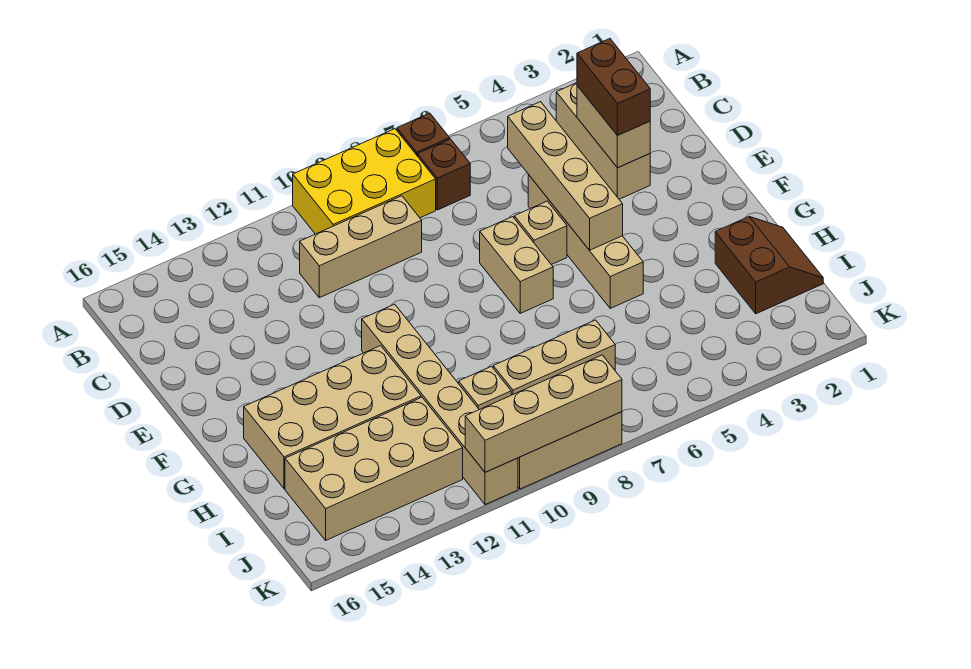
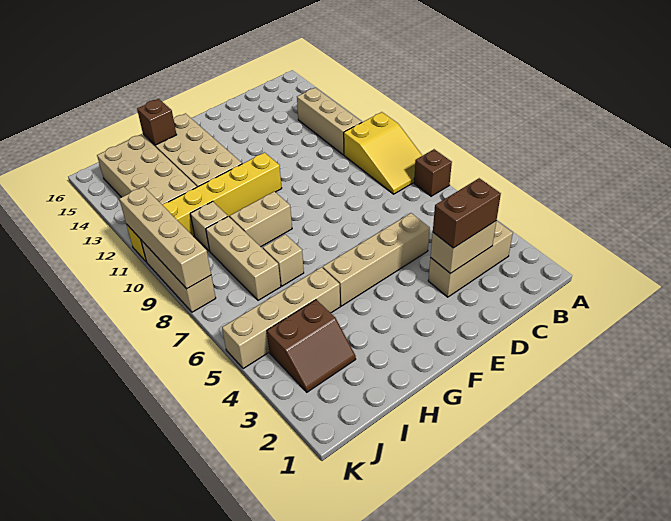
yellow 2x3 brick [293,129,436,234] -> yellow 2x3 slope [344,112,422,194]
brown 1x1 brick [418,139,470,210] -> brown 1x1 brick moved to [137,99,177,145]
tan 1x4 brick [508,102,623,250] -> tan 1x4 brick moved to [222,267,340,369]
tan 1x3 brick [300,196,422,298] -> tan 1x3 brick moved to [297,88,362,155]
tan 1x1 brick [514,201,567,265] -> tan 1x1 brick moved to [263,234,304,286]
tan 1x2 brick [480,217,553,313] -> tan 1x2 brick moved to [230,191,292,247]
tan 1x6 brick [362,304,518,505] -> yellow 1x6 brick [126,153,282,262]
brown 2x2 slope [715,217,823,314] -> brown 2x2 slope moved to [267,300,356,392]

